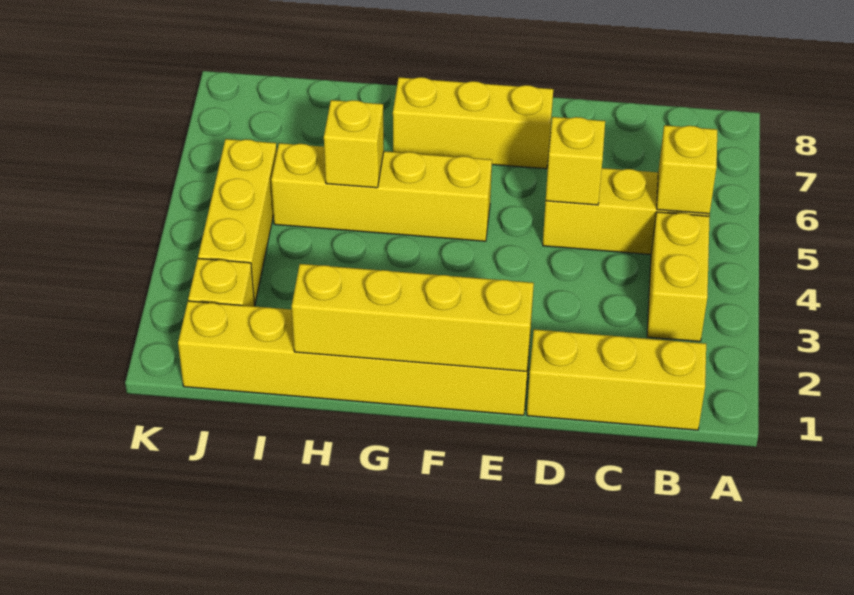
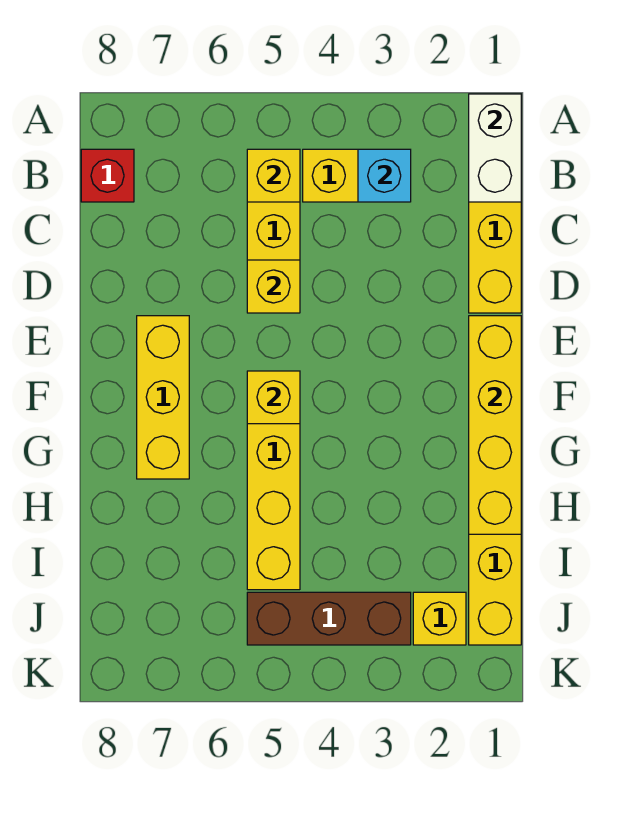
none -> white 1x2 brick [469,94,521,202]
none -> cyan 1x1 brick [358,149,411,202]
none -> red 1x1 brick [81,149,134,202]
yellow 1x1 brick [324,100,384,188] -> yellow 1x1 brick moved to [247,371,300,424]
yellow 1x3 brick [198,139,277,305] -> brown 1x3 brick [247,592,411,645]

